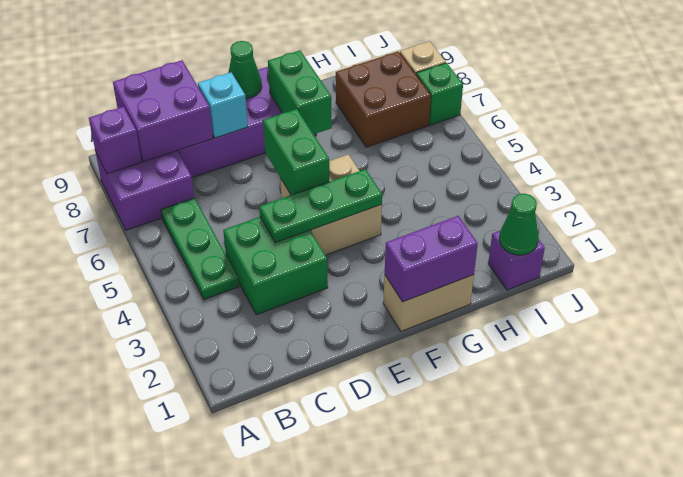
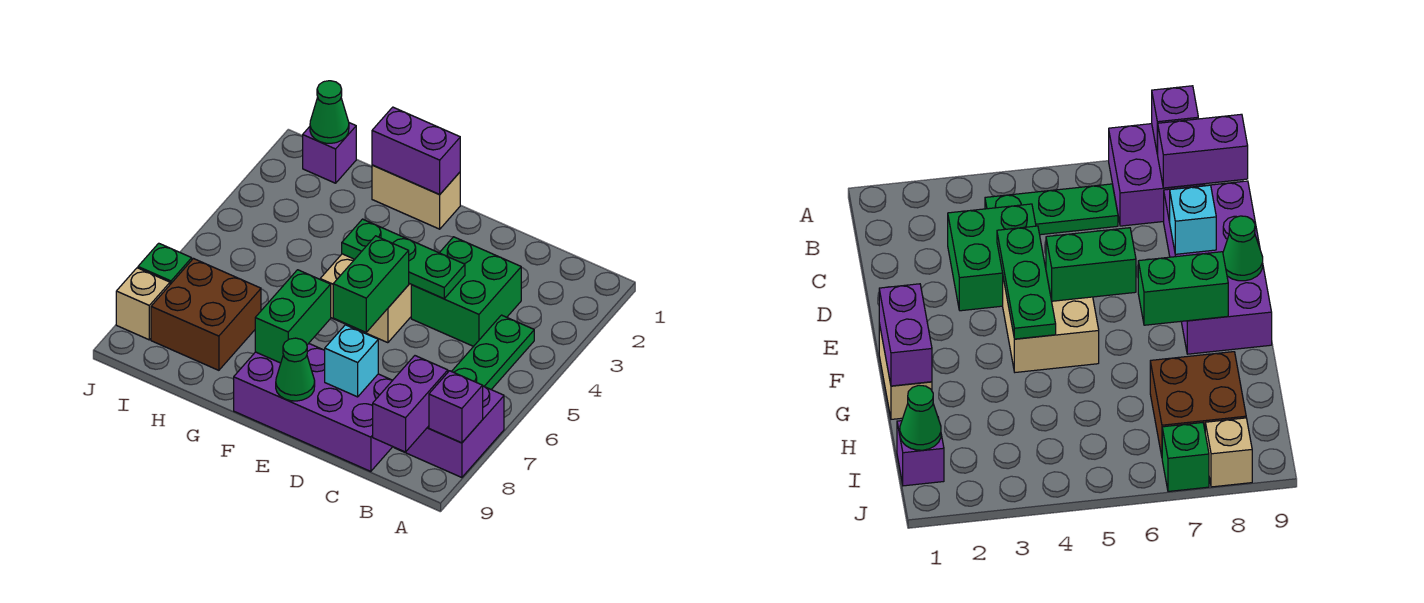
purple 2x2 brick [113,60,213,162] -> purple 1x2 brick [373,356,448,452]

